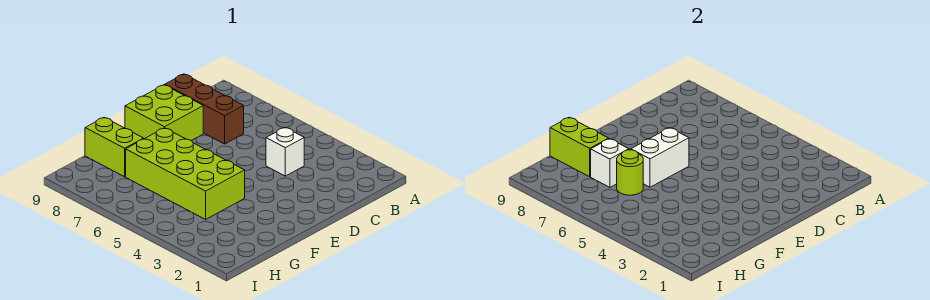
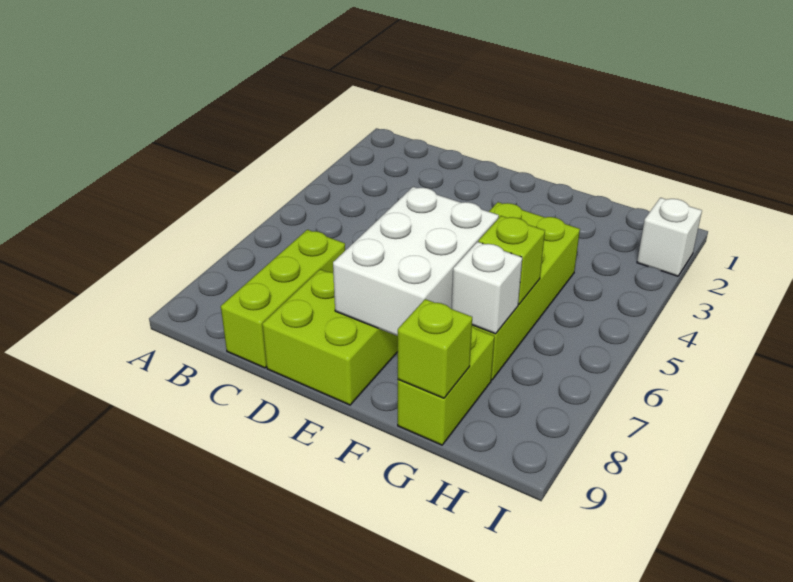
white 1x1 brick [266,127,304,176] -> white 1x1 brick moved to [637,198,702,276]
brown 1x3 brick [165,74,244,144] -> lime 1x3 brick [221,230,345,368]
white 1x2 brick [631,128,689,187] -> white 2x3 brick [333,187,499,336]
lime 1x1 round brick [617,150,643,195] -> lime 1x1 brick [478,216,545,304]
lime 1x2 brick [550,117,609,177] -> lime 1x1 brick [398,299,472,398]

